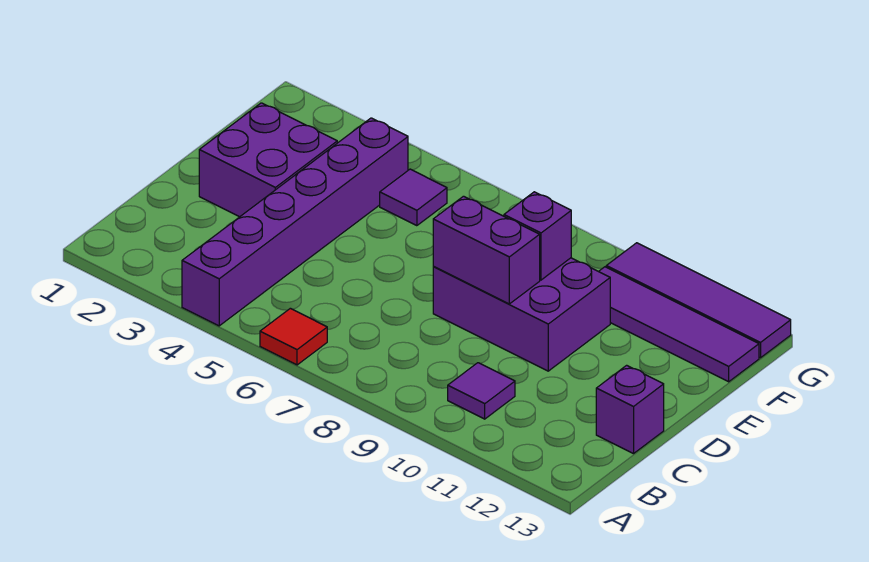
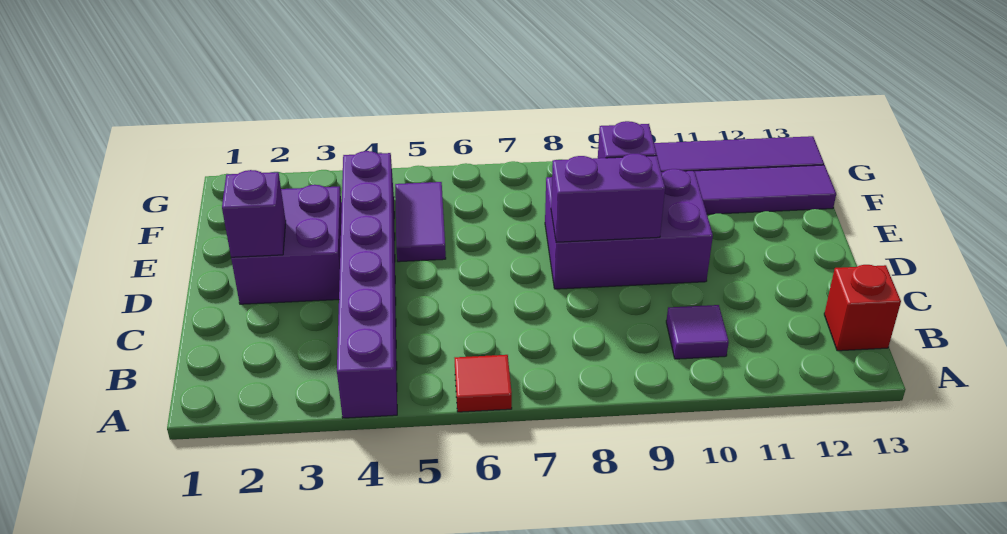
none -> red 1x1 brick [824,265,901,351]
purple 1x1 brick [596,365,664,454] -> purple 1x1 brick moved to [222,170,286,257]
purple 1x1 tile [380,169,447,226] -> purple 1x2 tile [395,182,446,262]

